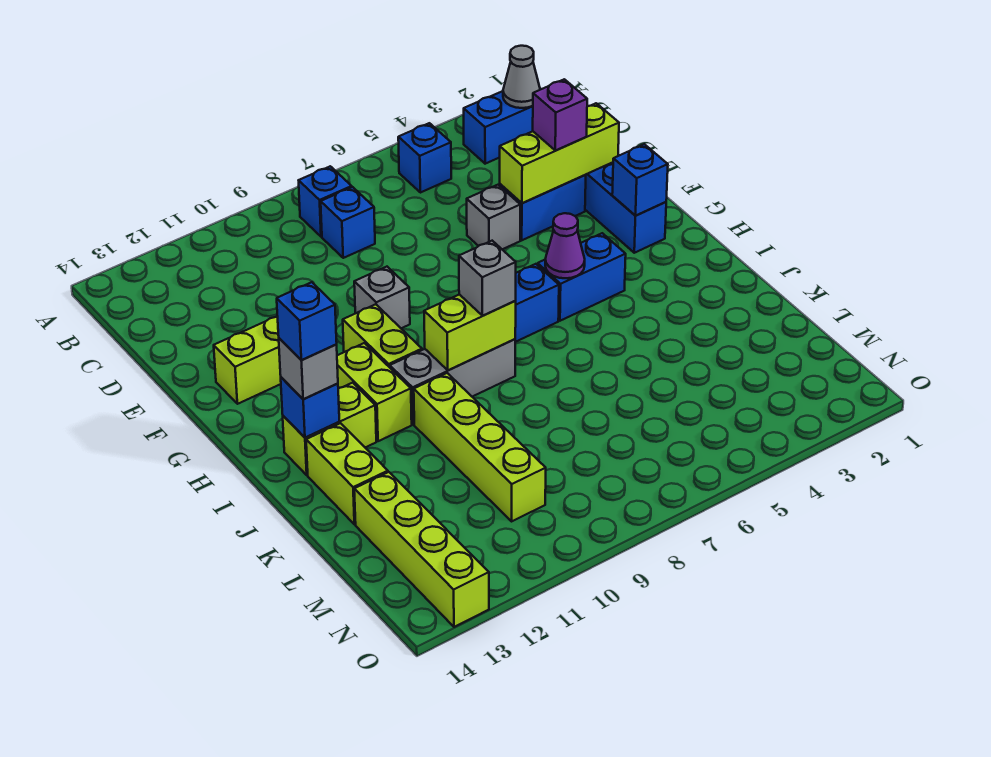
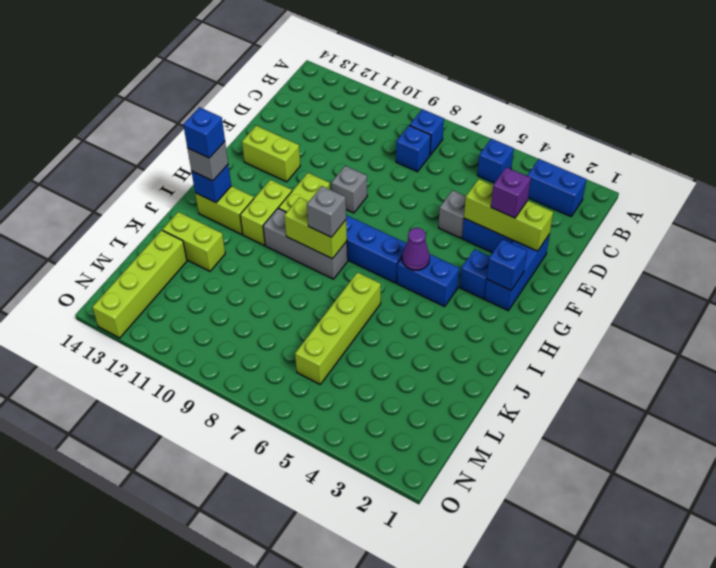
grey 1x1 cone [503,46,540,108] -> none
none -> blue 1x1 brick [460,249,490,299]
lime 1x4 brick [414,373,546,521] -> lime 1x4 brick moved to [295,272,381,384]
lime 1x2 brick [306,423,388,524] -> lime 1x2 brick turned to [162,212,225,271]

